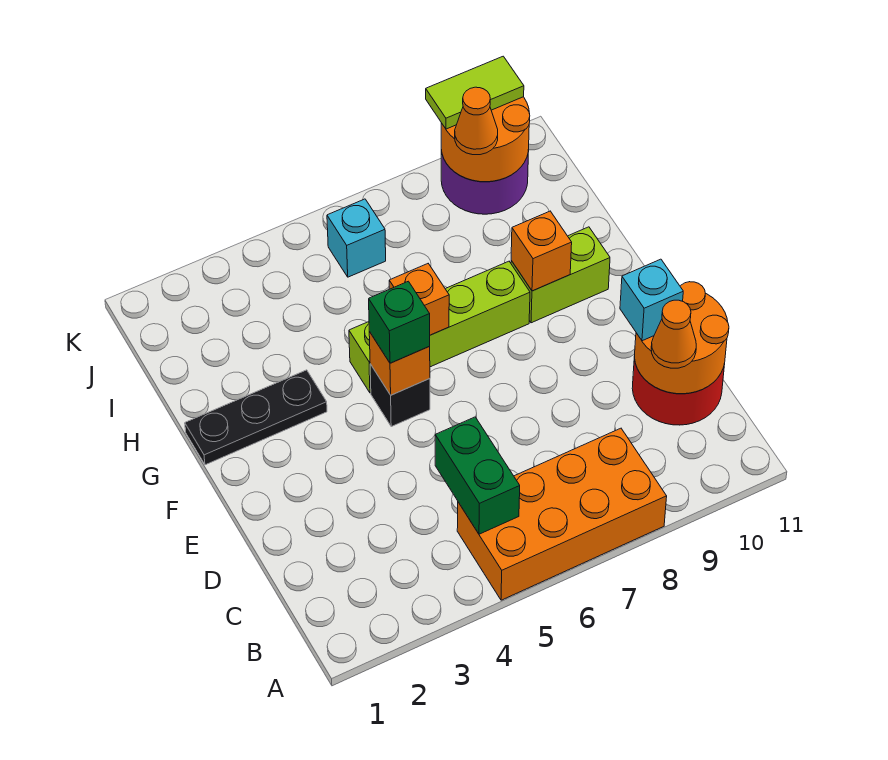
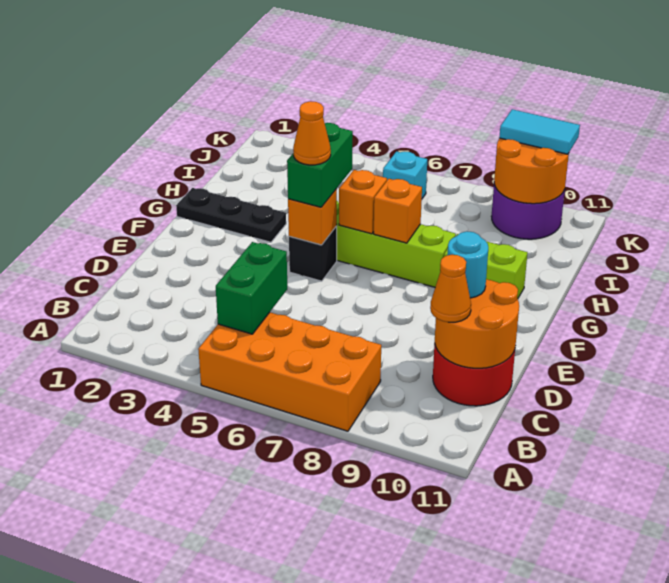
cyan 1x1 brick [620,259,683,341] -> cyan 1x1 round brick [447,231,488,298]
green 1x1 brick [369,281,430,363] -> green 1x2 brick [287,123,353,207]
orange 1x1 brick [511,211,572,291] -> orange 1x1 brick moved to [374,179,422,243]
orange 1x1 cone [455,87,498,155] -> orange 1x1 cone moved to [293,101,331,165]
lime 1x2 tile [426,56,524,129] -> cyan 1x2 tile [499,109,580,154]

